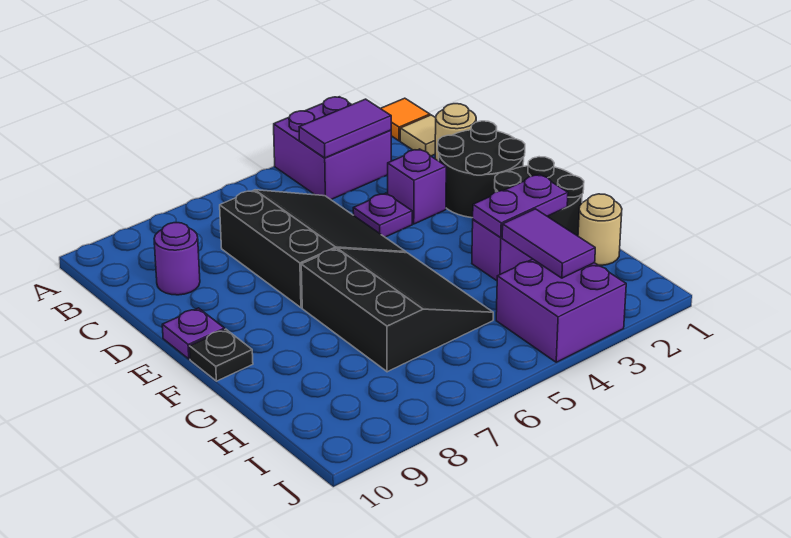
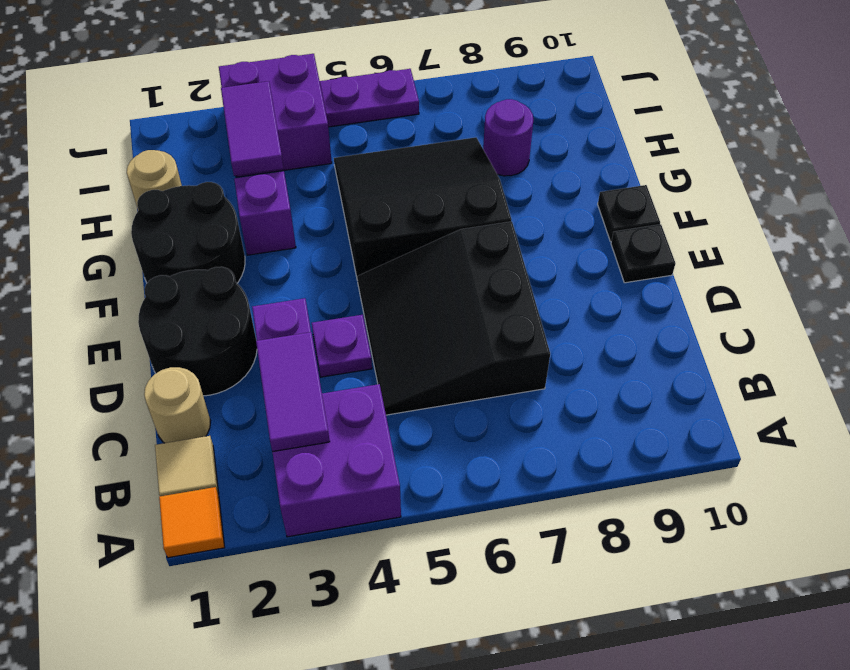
purple 1x2 tile [299,99,391,158] -> purple 1x2 tile turned to [256,332,330,452]
purple 1x1 round brick [154,223,200,295] -> purple 1x1 round brick moved to [483,99,533,176]
purple 1x1 plate [162,308,225,359] -> black 1x1 plate [611,224,675,283]
black 3x3 slope [301,248,493,372] -> black 3x3 slope turned to [334,137,512,281]
purple 1x2 plate [473,174,568,238] -> purple 1x2 plate moved to [320,69,419,127]

